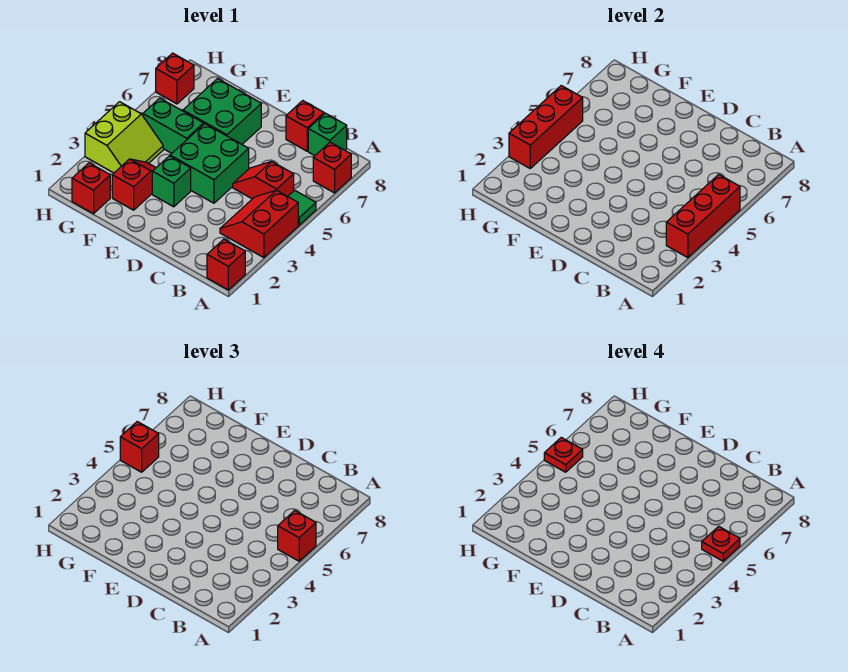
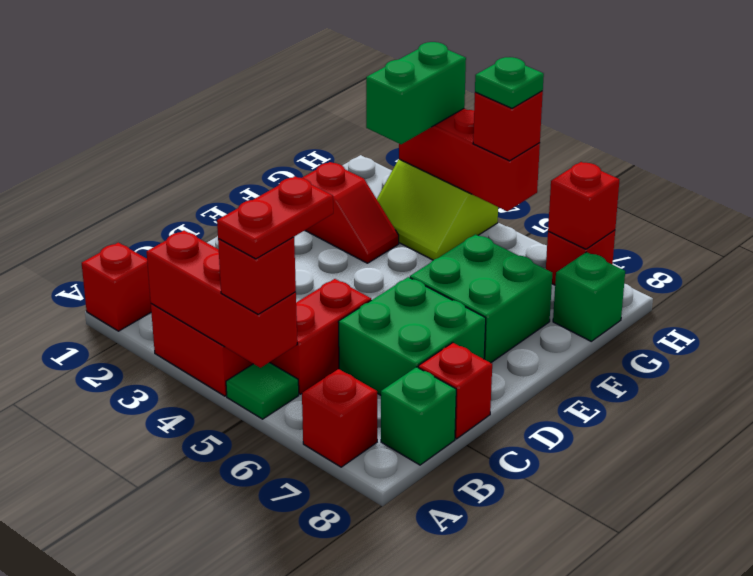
red 1x1 plate [702,526,740,561] -> red 1x2 plate [217,176,333,259]
red 1x2 slope [233,161,294,199] -> red 1x2 brick [270,279,371,394]
green 2x2 brick [170,124,249,203] -> green 2x2 brick moved to [338,277,486,395]
green 1x1 brick [152,156,191,207] -> green 1x1 brick moved to [553,252,625,341]
green 1x2 brick [143,98,204,153] -> green 1x2 brick moved to [366,42,466,144]
red 1x1 brick [72,163,110,214] -> red 1x1 brick moved to [548,162,619,249]
red 1x1 plate [544,437,583,472] -> green 1x1 plate [475,57,544,108]

